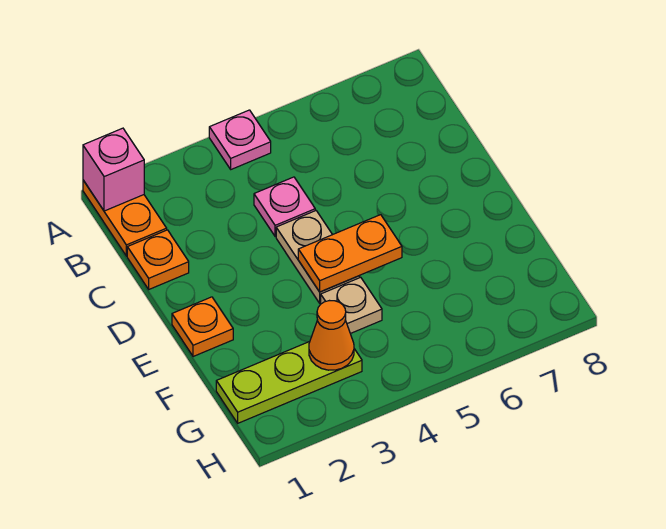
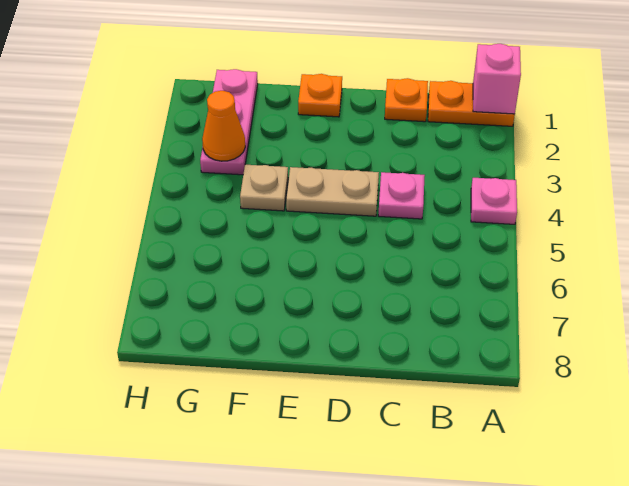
orange 1x2 plate [298,215,402,292] -> none
lime 1x3 plate [216,342,362,423] -> pink 1x3 plate [200,69,258,175]

